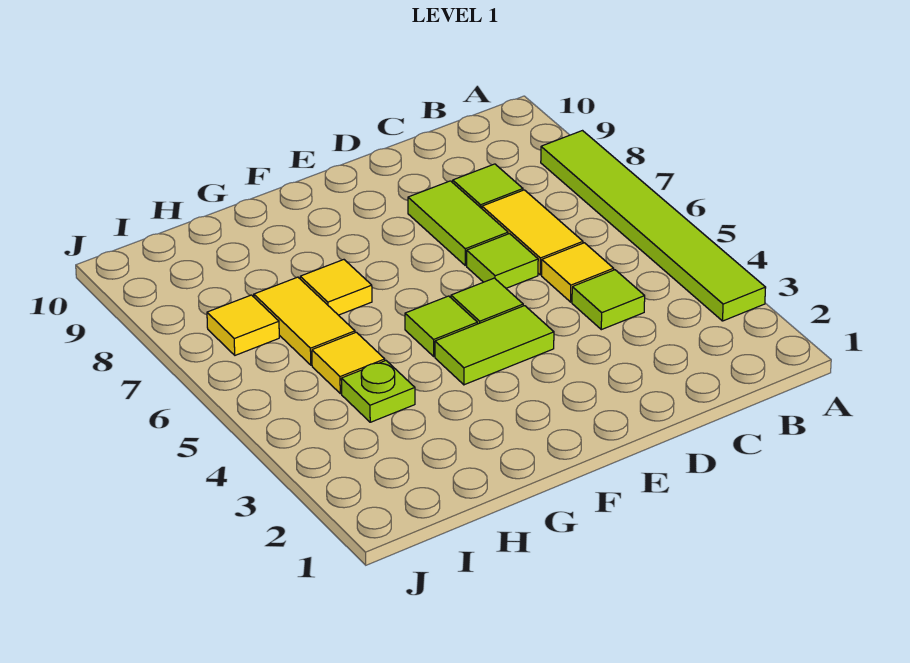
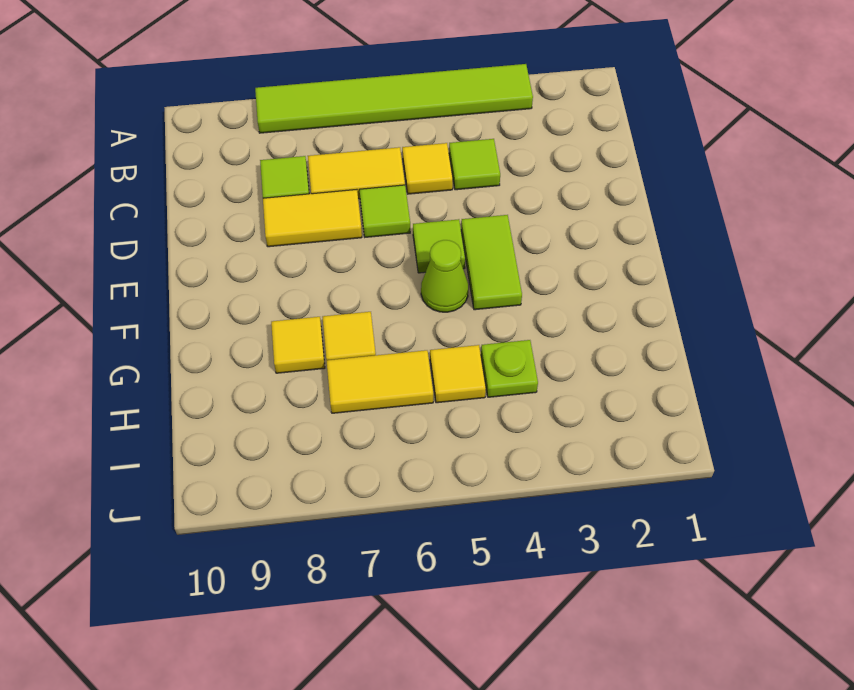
lime 1x2 tile [408,181,508,265] -> yellow 1x2 tile [263,190,362,247]
lime 1x1 tile [405,296,477,356] -> lime 1x1 cone [421,240,468,312]
yellow 1x1 tile [207,295,279,355] -> yellow 1x1 tile moved to [271,317,325,373]

